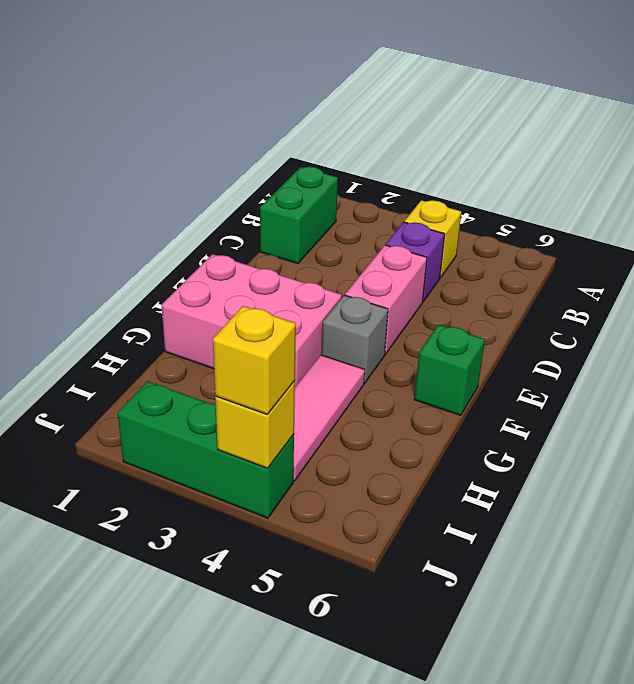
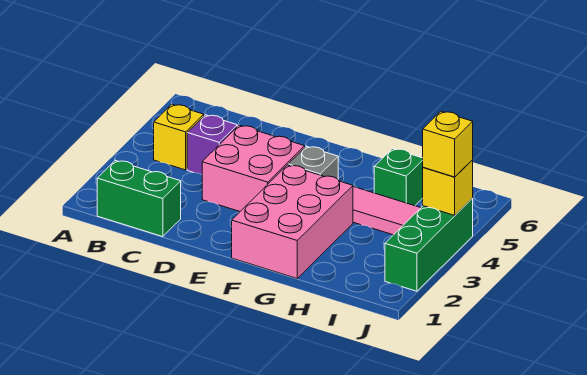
pink 1x2 brick [345,245,427,354] -> pink 2x2 brick [202,125,305,211]
green 1x1 brick [414,325,485,415] -> green 1x1 brick moved to [374,149,423,206]

